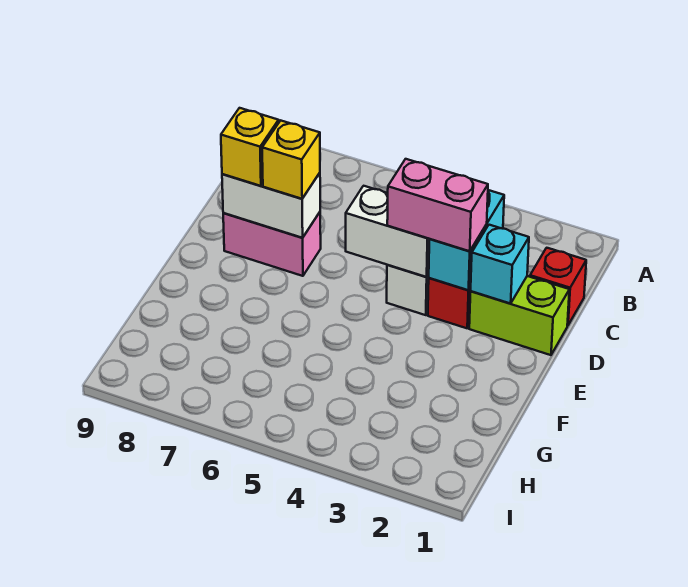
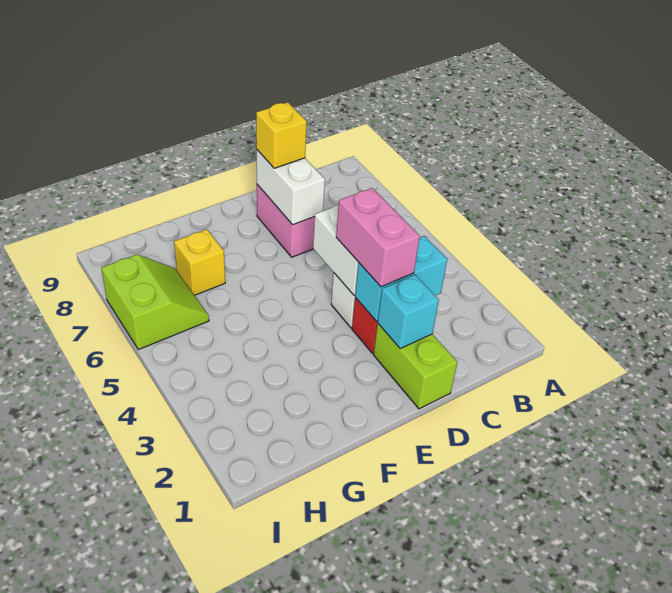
red 1x1 brick [530,248,586,325] -> none
yellow 1x1 brick [262,121,320,199] -> yellow 1x1 brick moved to [174,229,225,295]
none -> lime 2x2 slope [101,255,209,350]

